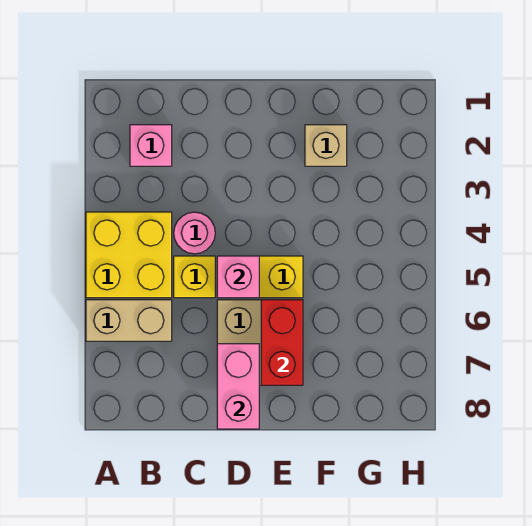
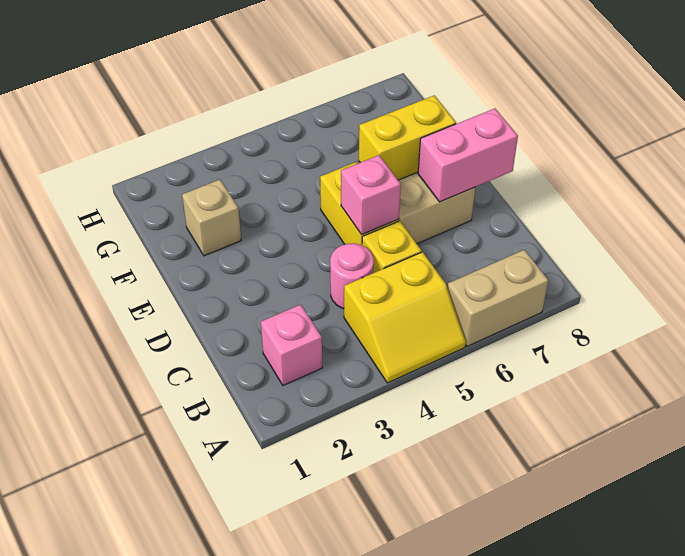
yellow 2x2 brick [86,212,172,298] -> yellow 2x2 slope [344,252,466,383]
tan 1x2 brick [86,300,172,341] -> tan 1x2 brick turned to [448,250,548,346]
red 1x2 brick [261,300,303,385] -> yellow 1x2 brick [359,95,456,180]

